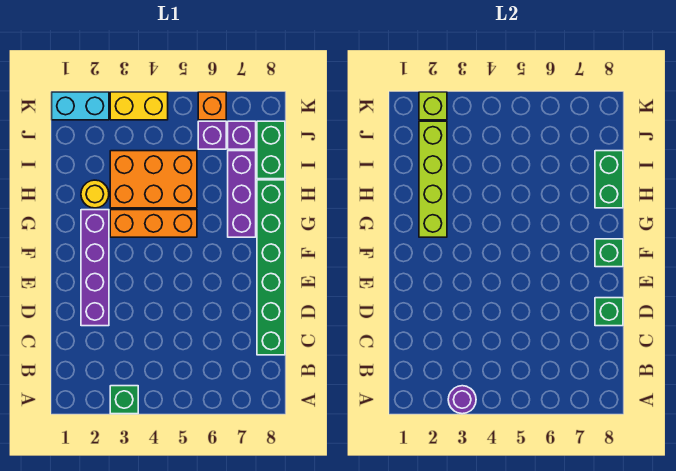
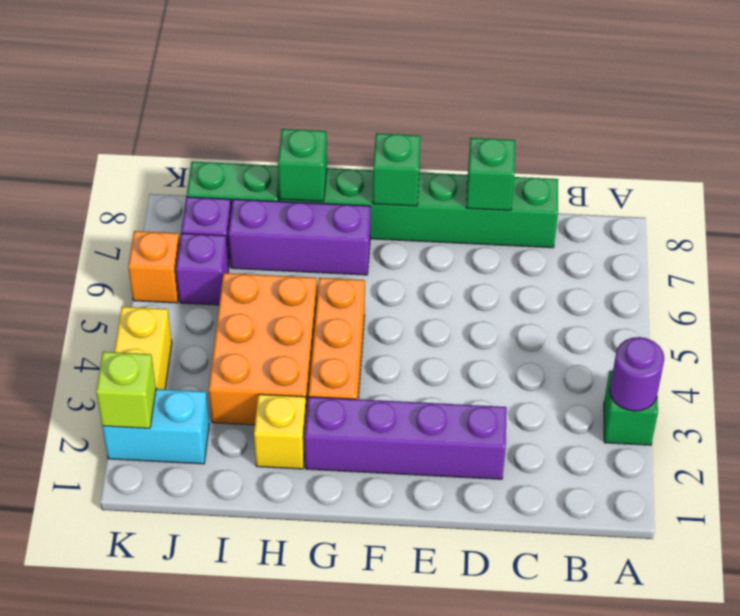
lime 1x4 brick [419,121,447,237] -> none
yellow 1x1 round brick [81,180,109,208] -> yellow 1x1 brick [254,394,307,469]
green 1x2 brick [595,151,623,208] -> green 1x1 brick [278,129,327,201]
cyan 1x2 brick [52,92,109,120] -> cyan 1x2 brick turned to [102,389,209,464]

